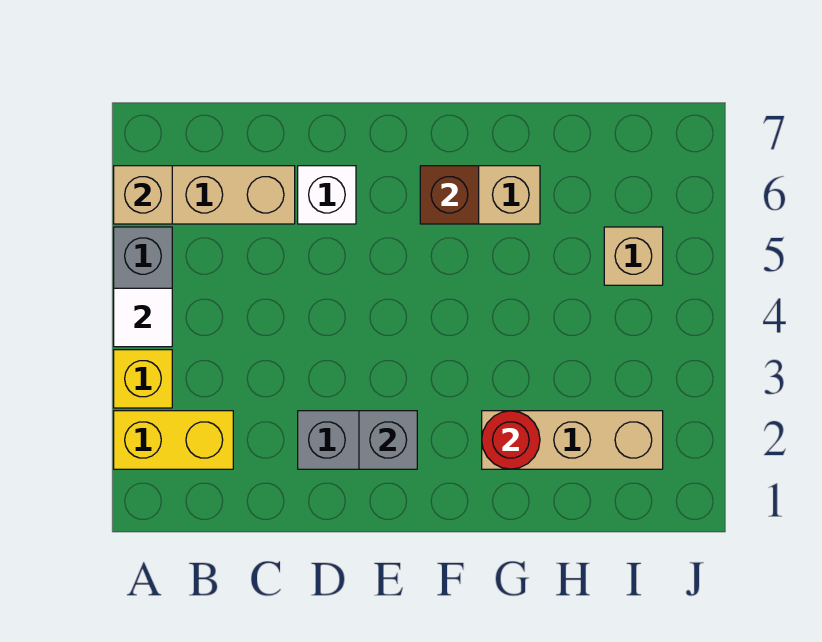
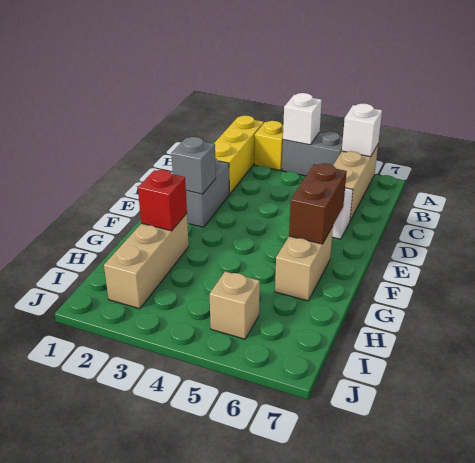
yellow 1x2 brick [114,411,233,469] -> yellow 1x3 brick [214,116,264,194]
white 1x1 tile [114,288,172,347] -> white 1x1 brick [283,93,322,145]
tan 1x1 brick [114,166,172,224] -> white 1x1 brick [342,104,382,157]
brown 1x1 brick [420,166,479,224] -> brown 1x2 brick [289,164,347,244]
red 1x1 round brick [482,411,540,469] -> red 1x1 brick [138,170,187,231]

